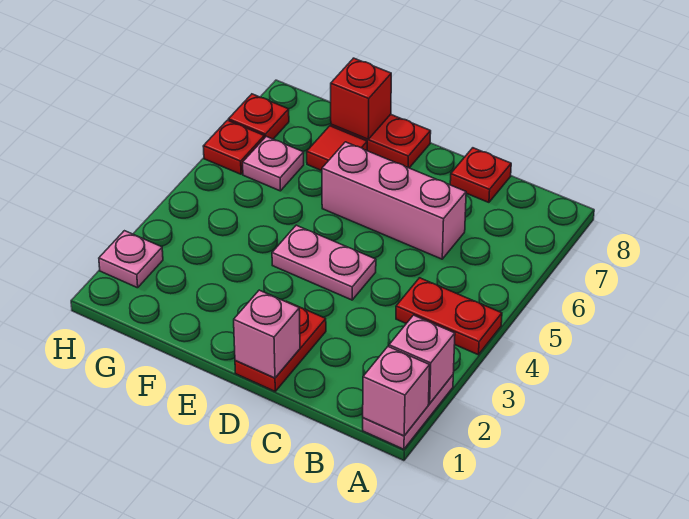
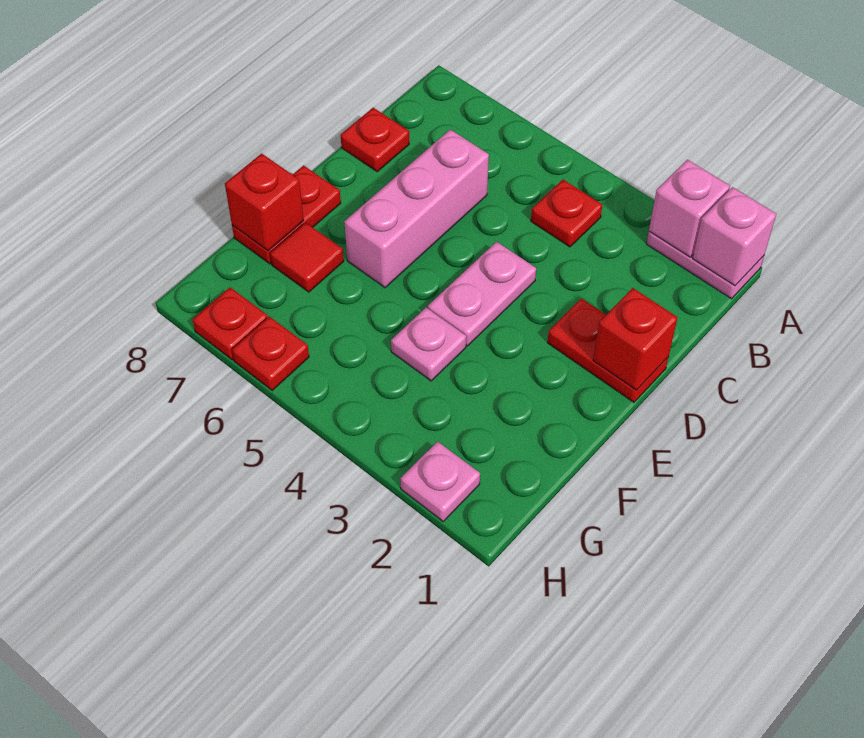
red 1x2 plate [396,278,502,355] -> red 1x1 plate [531,180,602,247]
pink 1x1 brick [234,290,300,378] -> red 1x1 brick [593,288,678,390]
pink 1x1 plate [243,136,304,191] -> pink 1x1 plate moved to [391,308,466,381]

